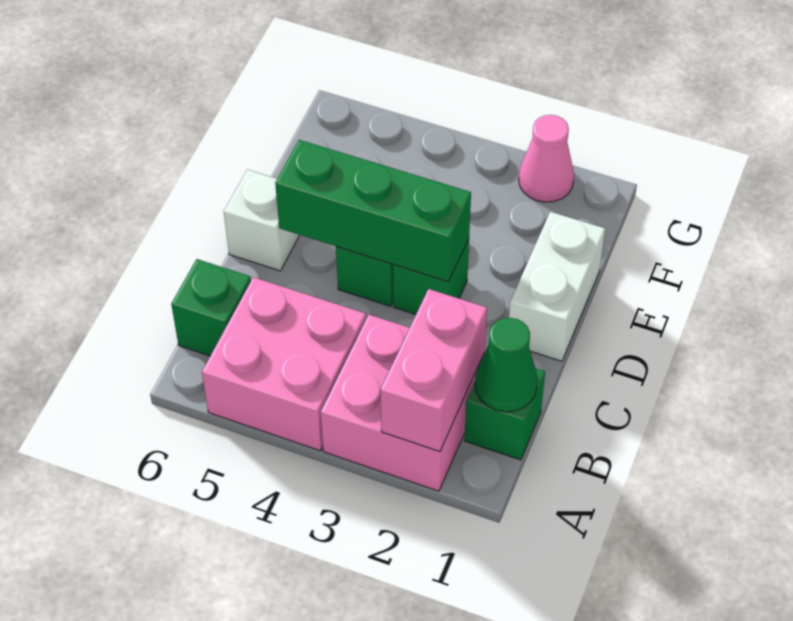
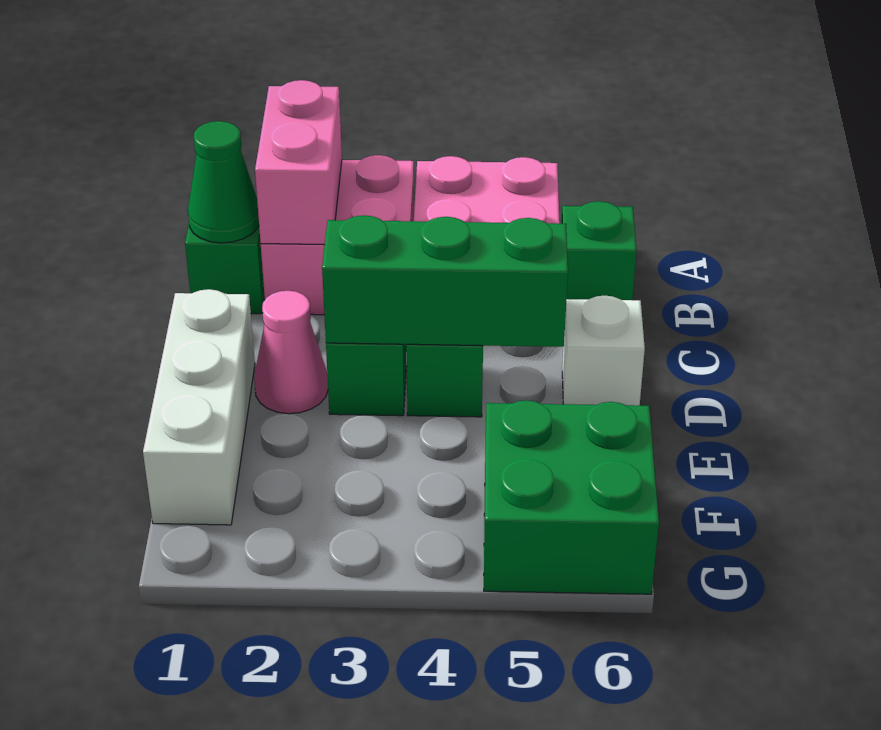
white 1x2 brick [509,212,605,361] -> white 1x3 brick [143,289,255,525]
none -> green 2x2 brick [484,400,659,594]
pink 1x1 cone [519,115,574,202] -> pink 1x1 cone moved to [254,291,328,414]

